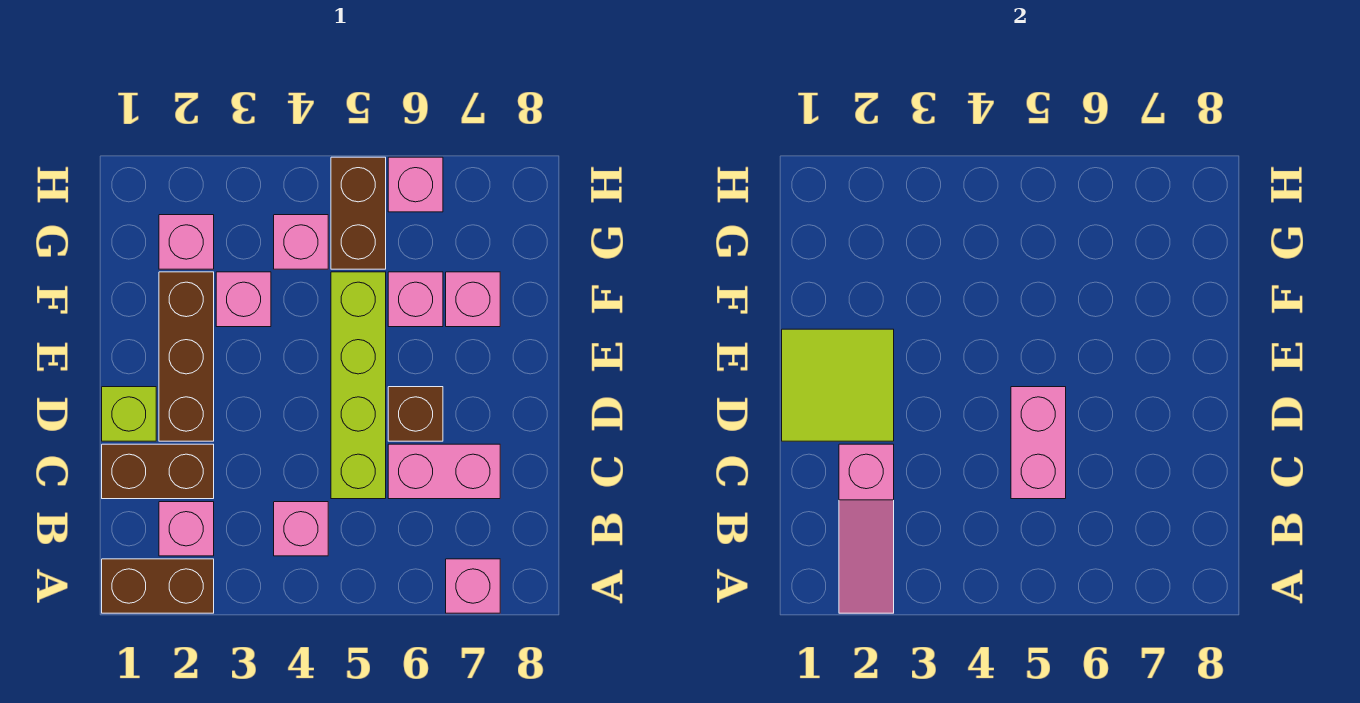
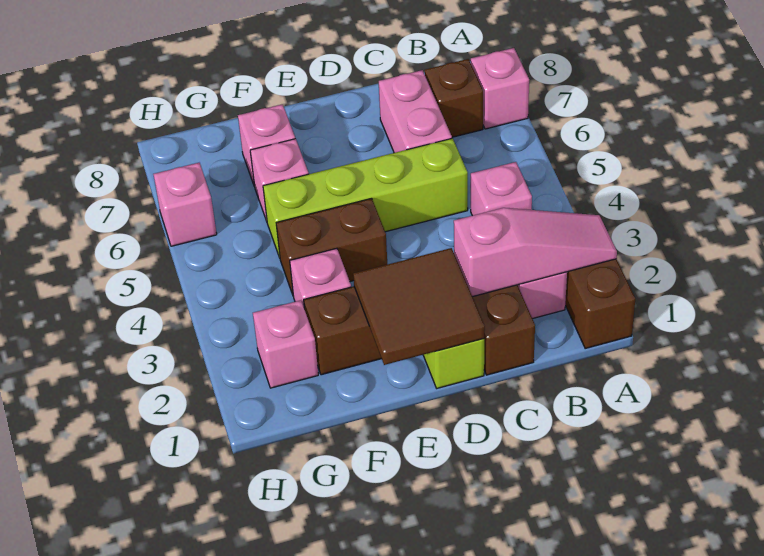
pink 1x2 brick [1011,387,1066,499] -> none
lime 2x2 tile [782,329,894,441] -> brown 2x2 tile [353,248,485,365]
brown 1x1 brick [388,387,443,441] -> brown 1x1 brick moved to [425,59,483,137]
pink 1x1 brick [274,215,328,269] -> none
brown 1x2 brick [331,157,386,269] -> brown 1x2 brick moved to [276,198,387,295]

